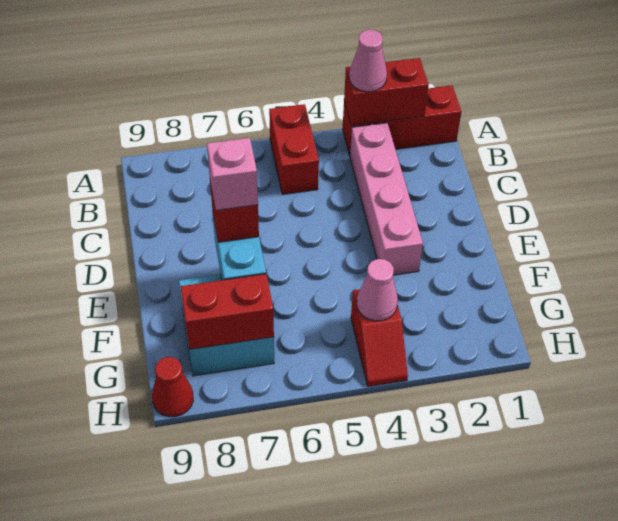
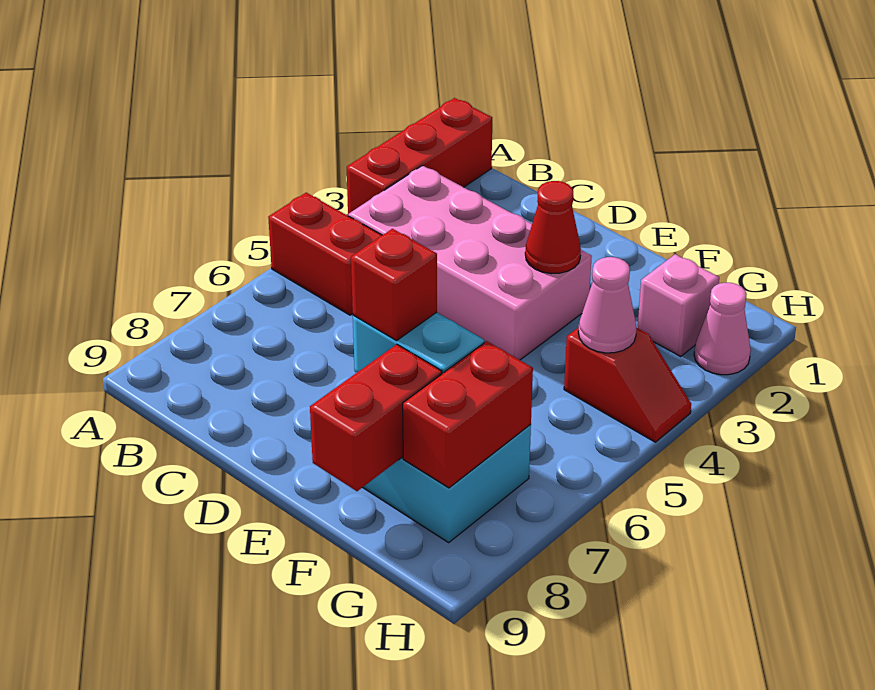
red 1x2 brick [344,58,429,126] -> red 1x2 brick moved to [310,344,442,491]
pink 1x1 cone [349,30,387,92] -> pink 1x1 cone moved to [694,283,751,375]
pink 1x4 brick [350,123,423,275] -> pink 2x4 brick [348,166,592,360]
pink 1x1 brick [207,138,258,210] -> pink 1x1 brick moved to [638,254,719,356]
red 1x1 cone [152,357,193,417] -> red 1x1 cone moved to [525,181,581,274]

